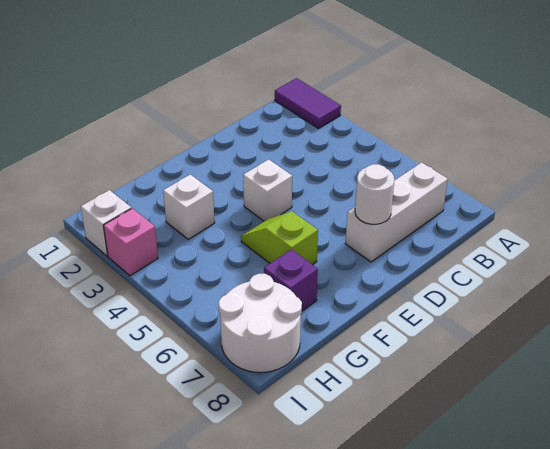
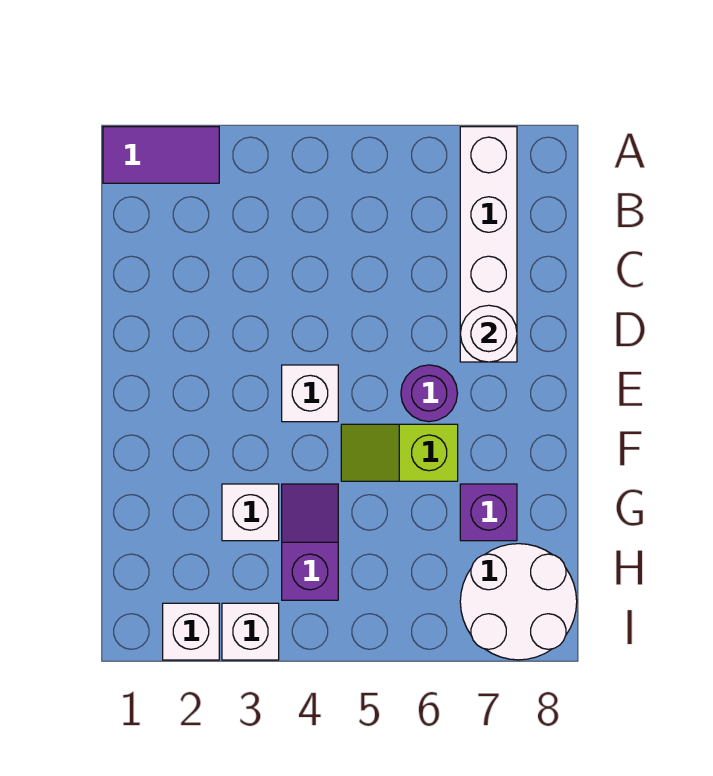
white 1x3 brick [345,162,448,262] -> white 1x4 brick [460,127,517,362]
none -> purple 1x1 round brick [401,365,457,422]
none -> purple 1x2 slope [282,484,338,600]
pink 1x1 brick [103,208,158,276] -> white 1x1 brick [222,603,279,660]

